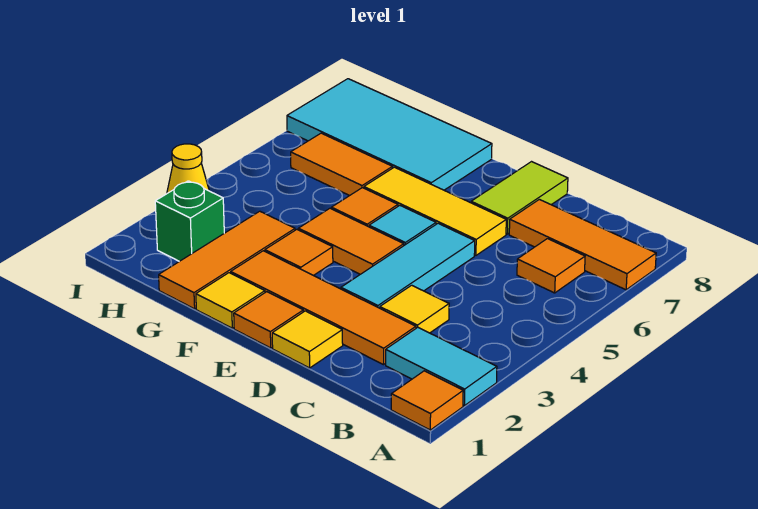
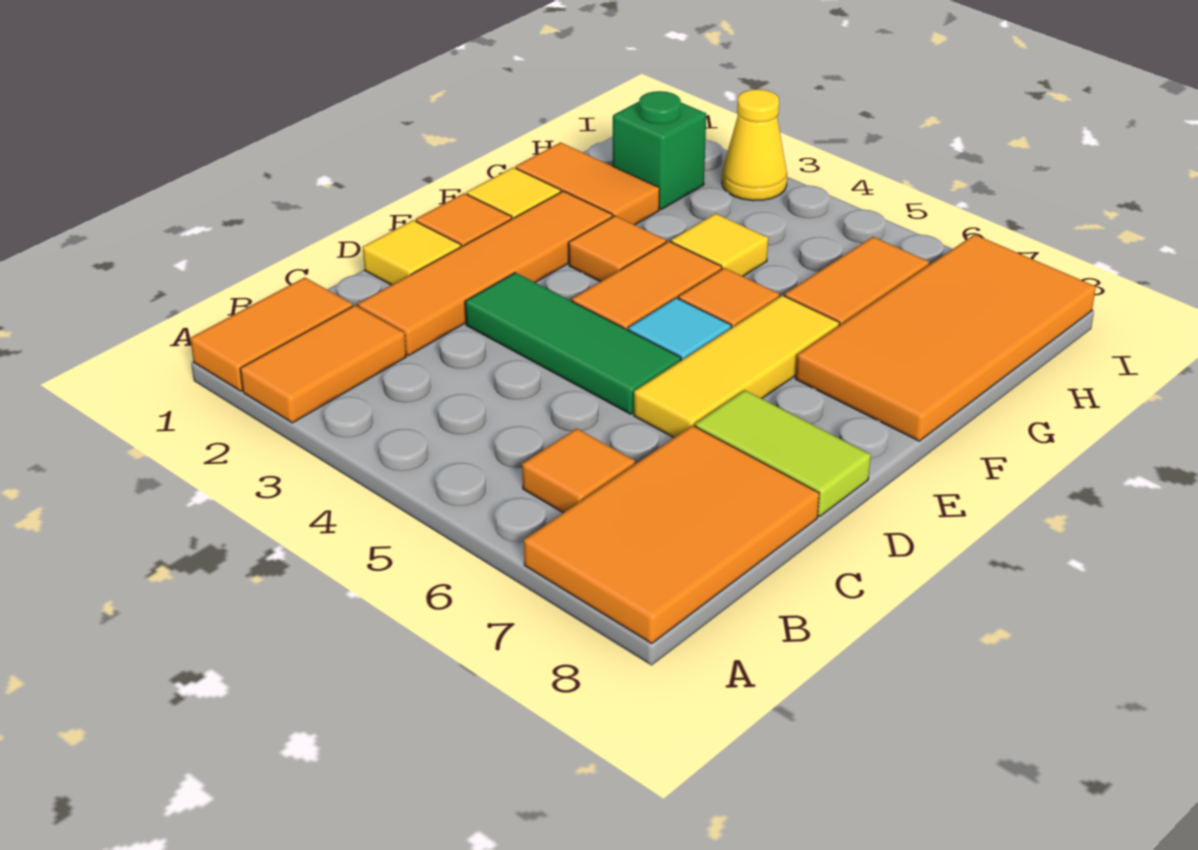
orange 1x1 tile [391,371,463,430] -> orange 1x2 tile [190,277,353,391]
cyan 1x2 tile [386,327,497,406] -> orange 1x2 tile [240,305,406,423]
orange 1x3 tile [509,199,656,290] -> orange 2x3 tile [524,425,819,643]
yellow 1x1 tile [380,285,449,333] -> yellow 1x1 tile moved to [671,214,768,276]
cyan 1x3 tile [341,223,475,308] -> green 1x3 tile [465,273,681,414]
cyan 2x4 tile [287,79,492,190] -> orange 2x4 tile [795,234,1096,441]
orange 1x3 tile [159,211,295,309] -> orange 1x2 tile [516,142,660,225]

